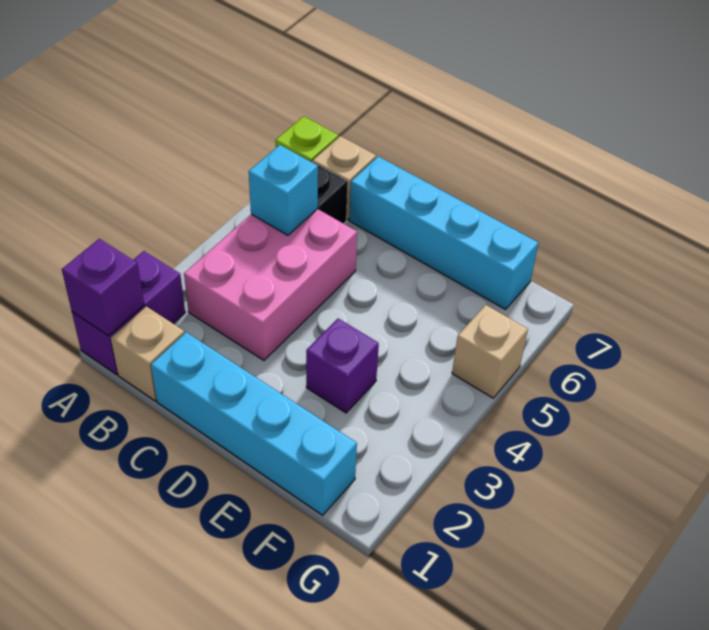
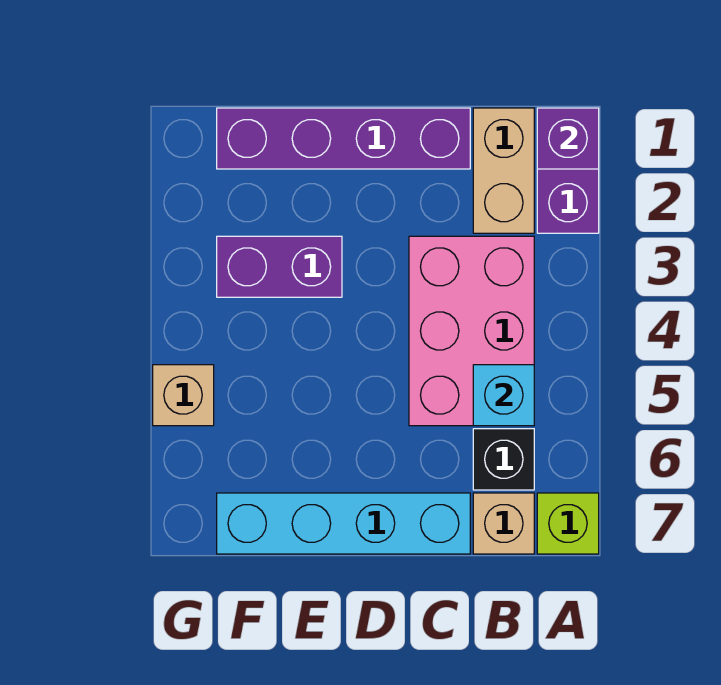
tan 1x1 brick [111,306,185,401] -> tan 1x2 brick [473,108,534,233]
cyan 1x4 brick [151,332,357,515] -> purple 1x4 brick [217,108,470,169]
purple 1x1 brick [306,319,379,413] -> purple 1x2 brick [217,236,342,297]

